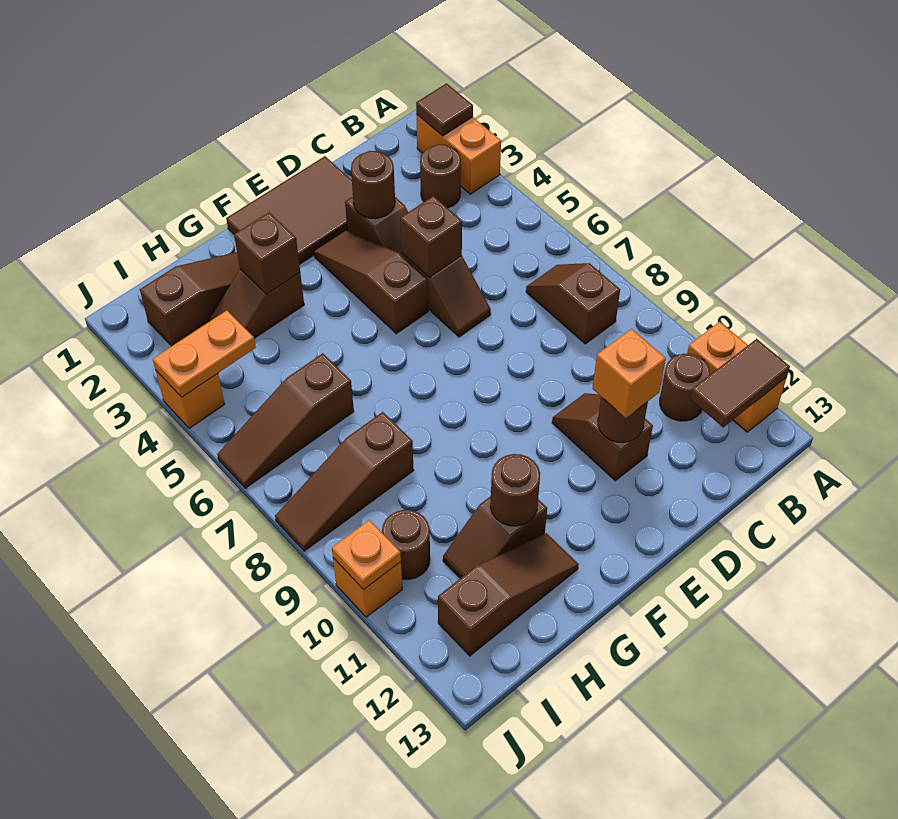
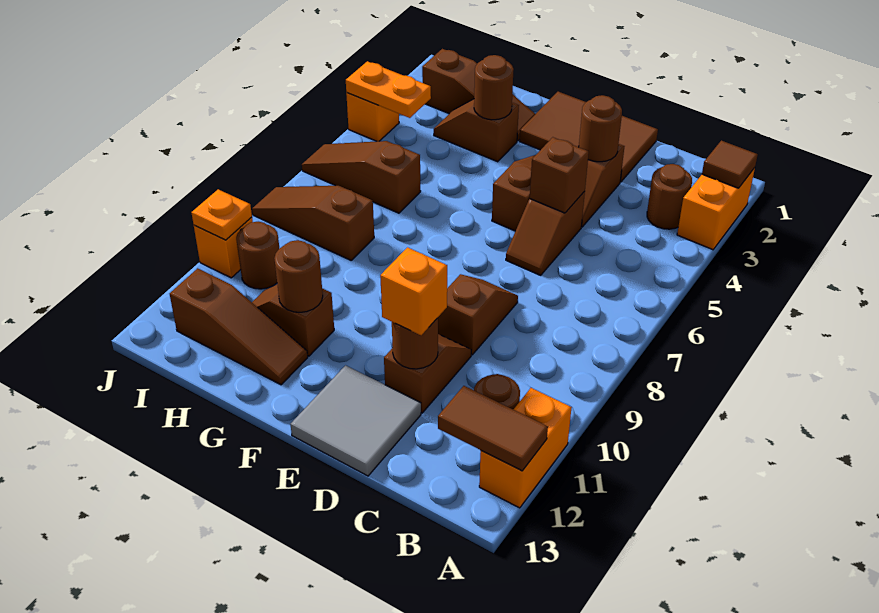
brown 1x2 slope [526,263,620,344] -> brown 1x2 slope moved to [438,274,518,355]
none -> grey 2x2 tile [290,365,421,476]
brown 1x1 brick [234,212,300,294] -> brown 1x1 round brick [474,55,514,120]

